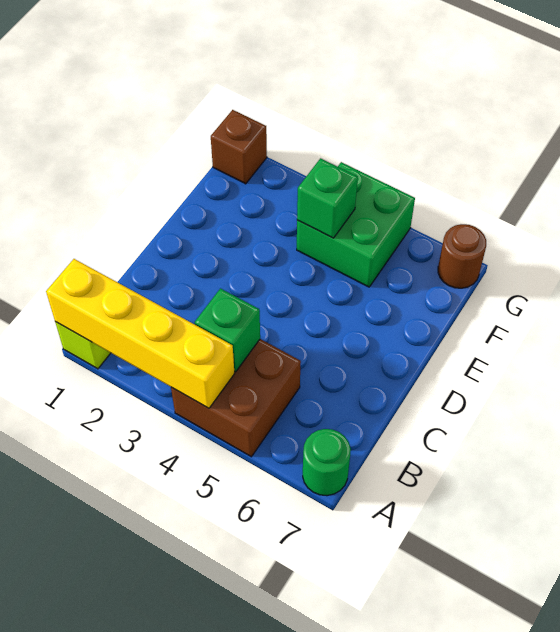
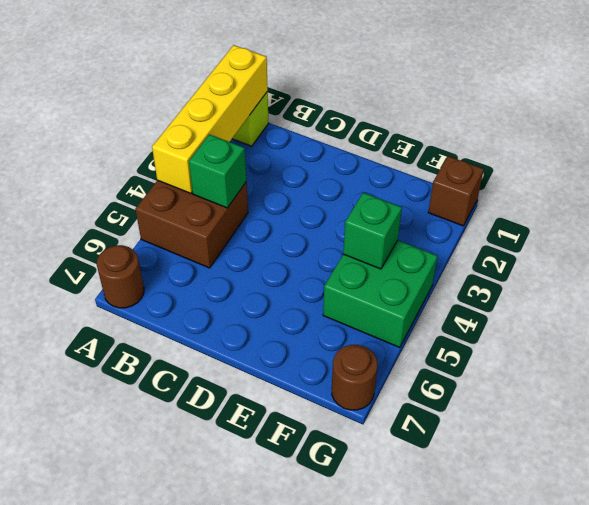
green 1x1 round brick [303,429,351,496] -> brown 1x1 round brick [97,245,144,308]

